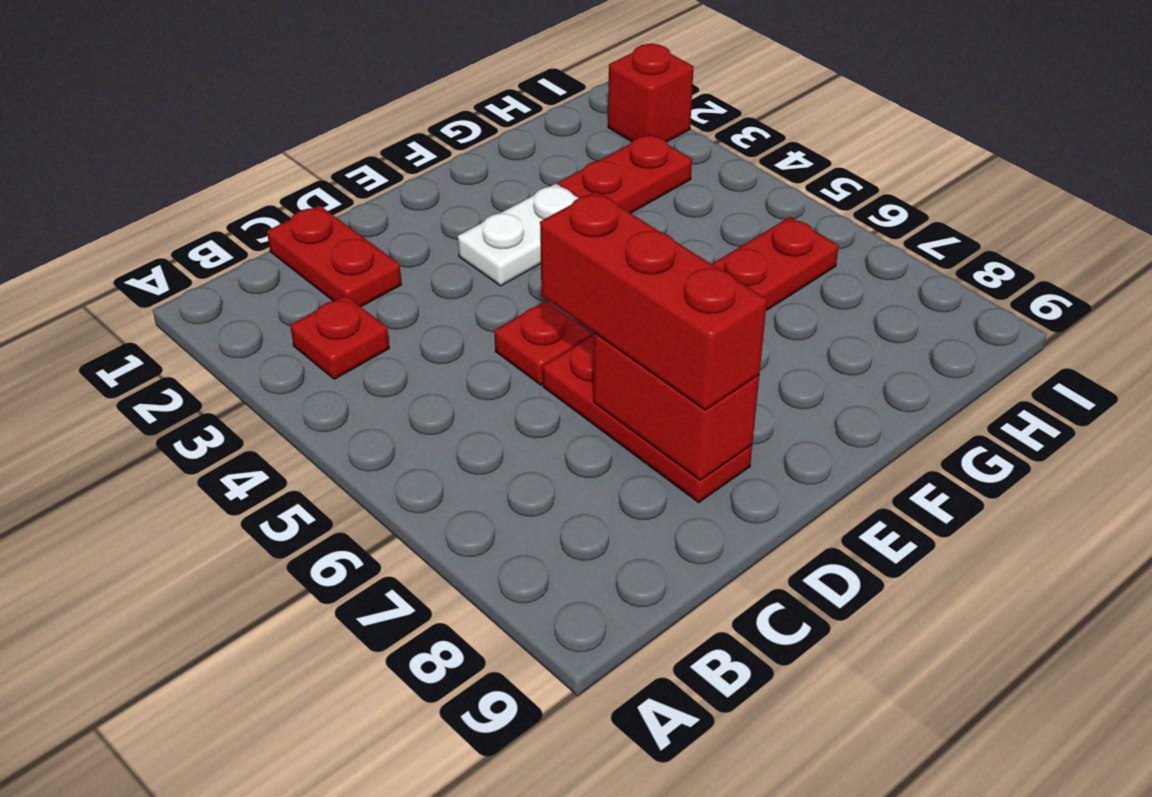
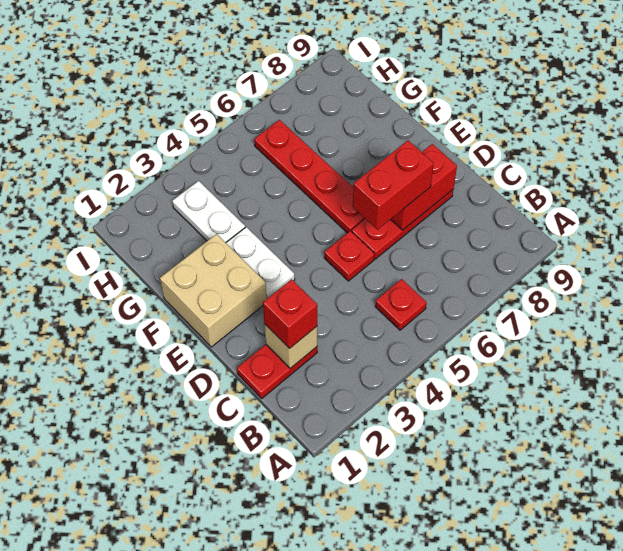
red 1x1 plate [290,295,389,379] -> red 1x1 plate moved to [375,279,427,330]
none -> tan 1x1 brick [264,324,317,368]
red 1x3 brick [540,191,767,410] -> red 1x2 brick [353,141,434,230]
none -> tan 2x2 brick [160,234,267,347]
red 1x2 plate [558,134,692,213] -> white 1x2 plate [172,181,245,243]
red 1x1 brick [608,43,694,142] -> red 1x1 brick moved to [263,279,317,349]

